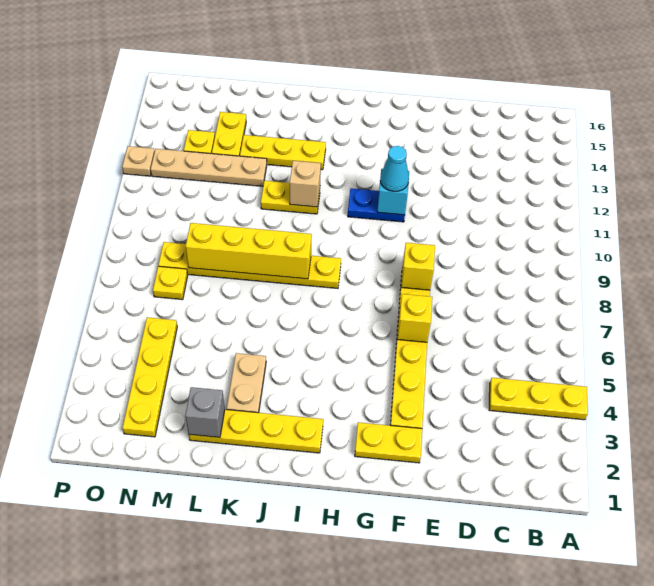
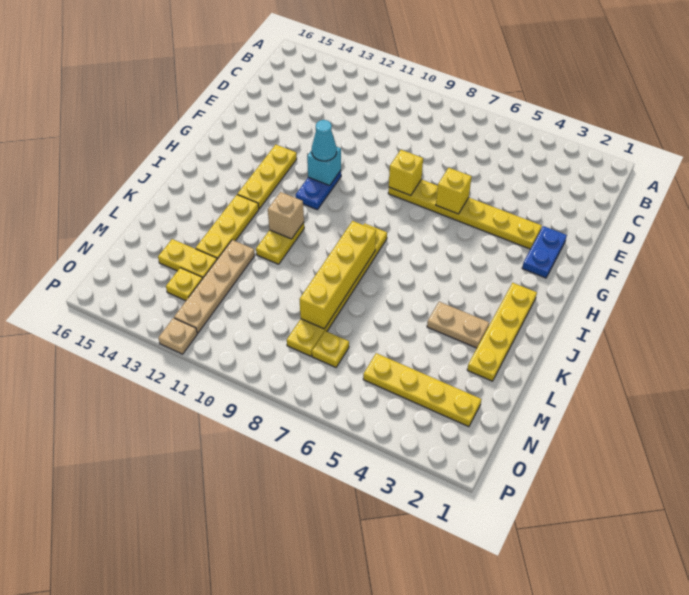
yellow 1x3 plate [489,378,588,420] -> yellow 1x3 plate moved to [237,145,297,209]
yellow 1x2 plate [355,422,422,463] -> blue 1x2 plate [522,226,567,278]
grey 1x1 brick [185,387,225,437] -> none

